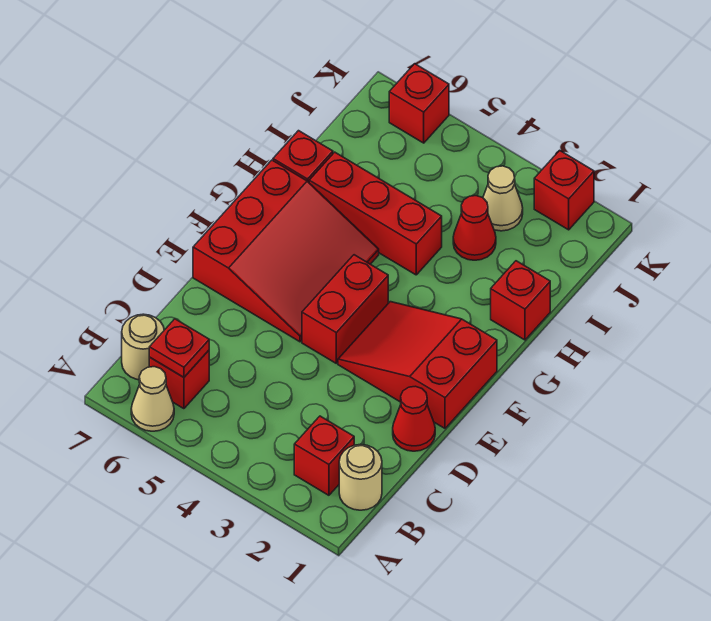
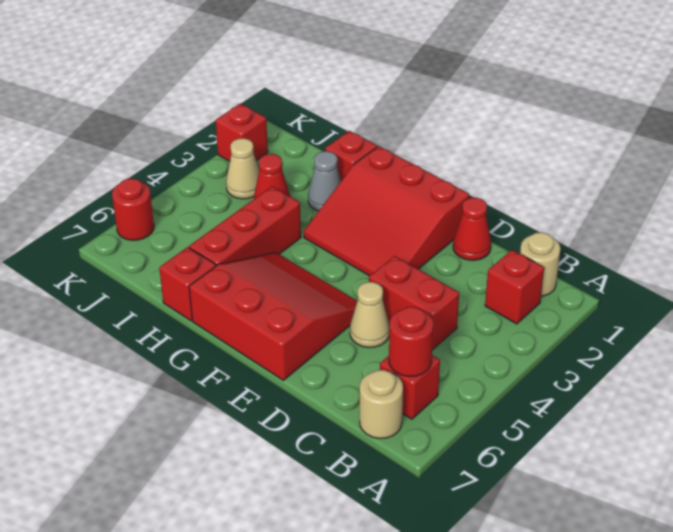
tan 1x1 cone [131,367,174,431] -> tan 1x1 cone moved to [350,282,390,348]
red 1x1 plate [149,319,209,377] -> red 1x1 round brick [389,307,433,377]
red 2x3 slope [338,302,497,428] -> red 3x3 slope [304,146,469,276]
red 1x2 brick [302,255,388,363] -> red 1x2 brick moved to [369,256,459,350]
none -> grey 1x1 cone [308,151,341,211]
red 1x1 brick [389,64,449,143] -> red 1x1 round brick [112,179,154,240]

